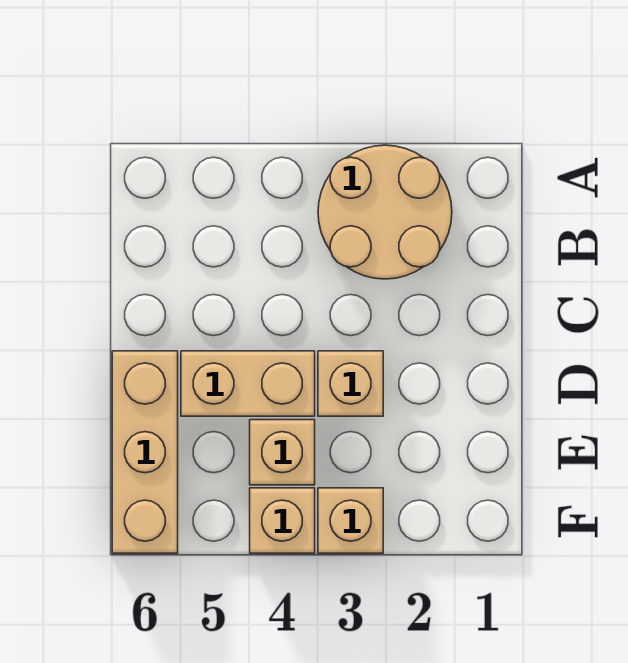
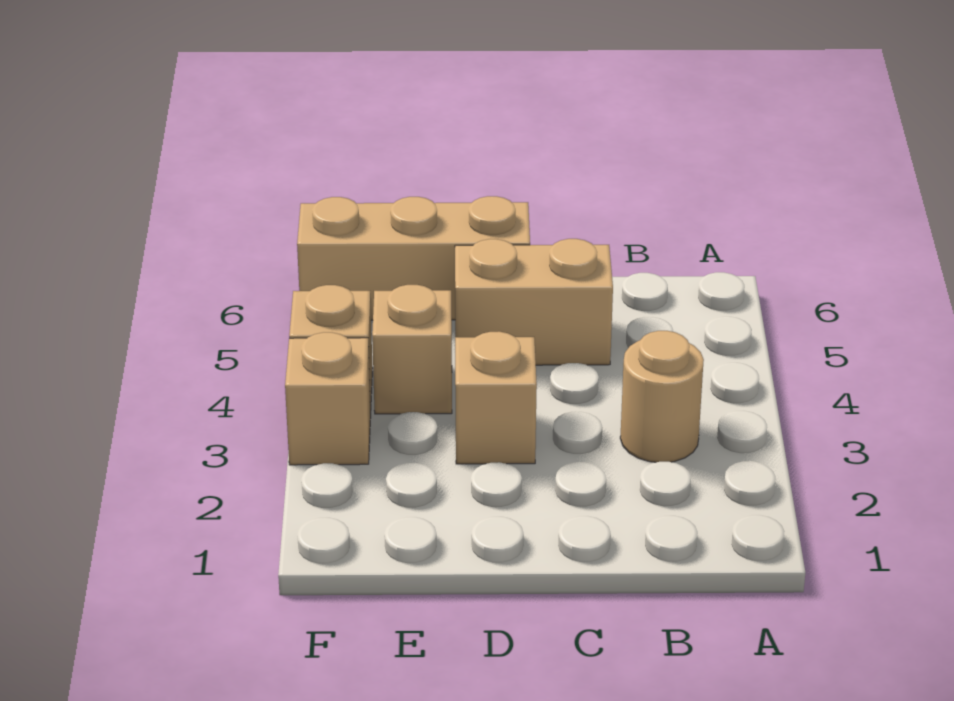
tan 2x2 round brick [318,145,452,279] -> tan 1x1 round brick [620,331,704,462]
tan 1x2 brick [181,351,315,416] -> tan 1x2 brick turned to [455,239,613,365]

